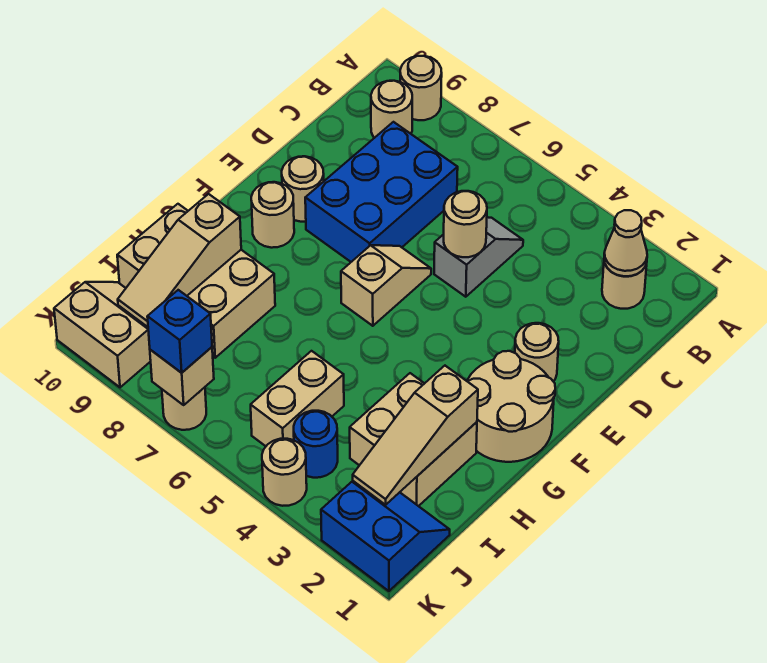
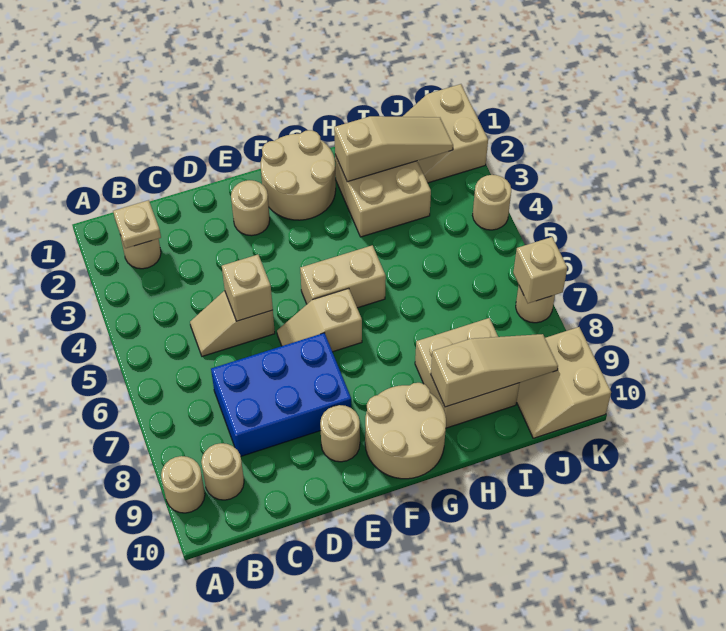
tan 1x1 cone [604,210,647,276] -> tan 1x1 plate [113,200,161,248]
grey 1x2 slope [434,217,523,297] -> tan 1x2 slope [190,291,275,356]
tan 1x1 round brick [444,191,487,257] -> tan 1x1 brick [222,255,273,321]
tan 1x1 round brick [251,182,294,248] -> tan 2x2 round brick [365,383,446,479]
tan 2x3 brick [117,204,275,358] -> tan 2x2 brick [415,318,519,428]
tan 1x2 brick [251,351,344,446] -> tan 1x2 brick moved to [300,245,386,308]
blue 2x2 slope [321,481,450,591] -> tan 2x2 slope [402,84,488,183]
blue 1x1 round brick [294,411,338,478] -> none
blue 1x1 brick [147,290,212,373] -> none

